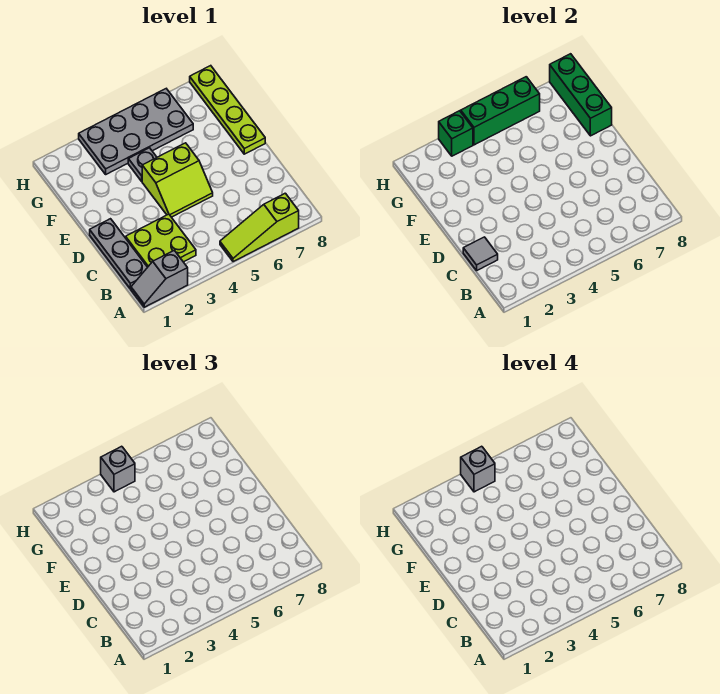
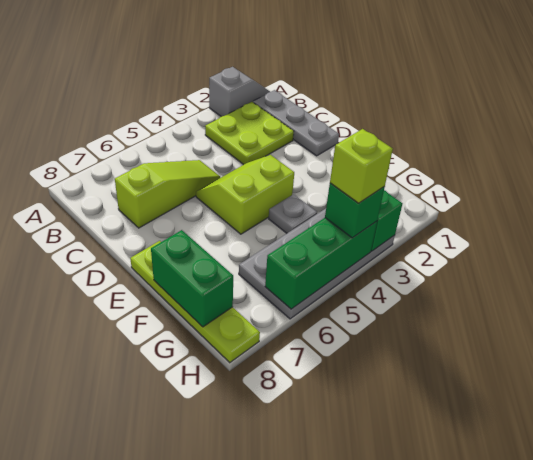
lime 1x3 slope [220,193,299,262] -> lime 1x3 slope moved to [115,160,220,228]
grey 1x1 tile [463,237,498,270] -> none
green 1x3 brick [550,54,612,136] -> green 1x2 brick [151,230,233,327]
grey 1x1 brick [101,446,135,492] -> green 1x1 brick [325,183,385,238]
grey 1x1 brick [461,446,495,492] -> lime 1x1 brick [330,129,393,203]

